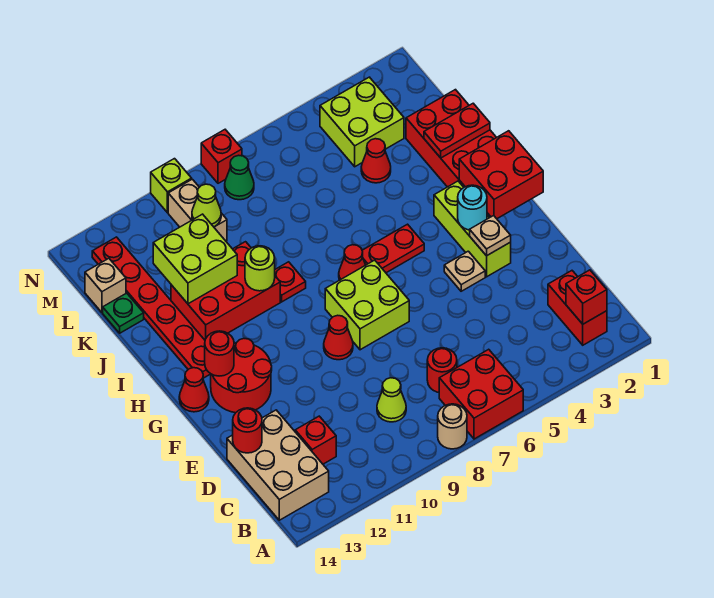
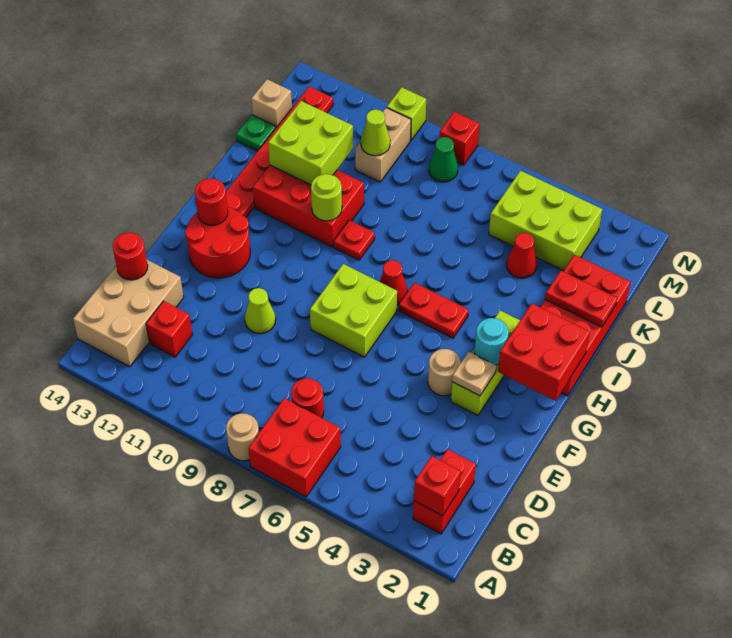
lime 1x1 cone [377,378,406,422] -> lime 1x1 cone moved to [245,288,276,334]
tan 1x1 plate [444,251,485,291] -> tan 1x1 round brick [428,349,461,396]
red 1x1 cone [324,315,353,360] -> none
red 1x1 cone [179,368,209,412] -> none
lime 2x2 brick [320,77,404,167] -> lime 2x3 brick [489,171,602,271]

